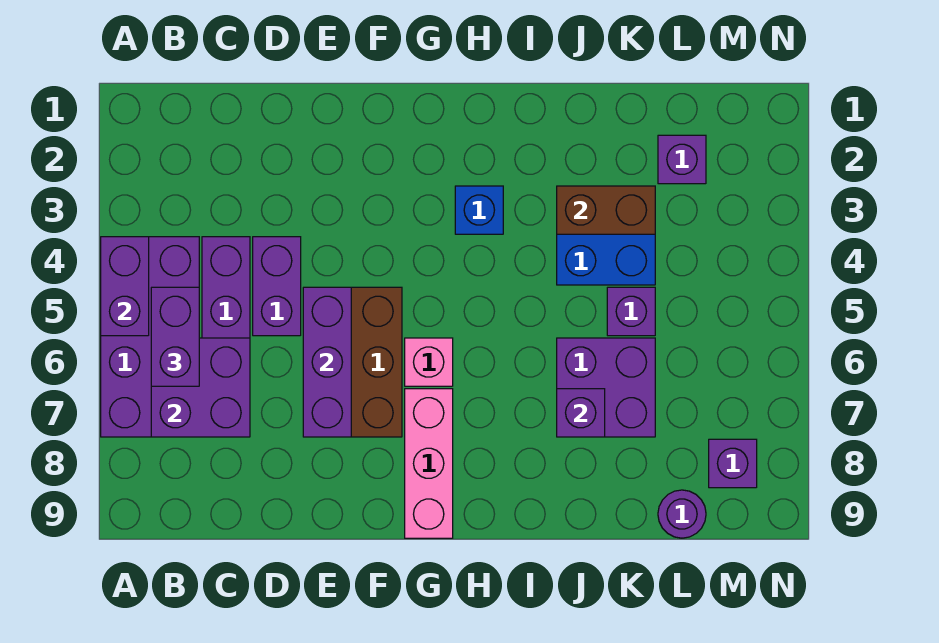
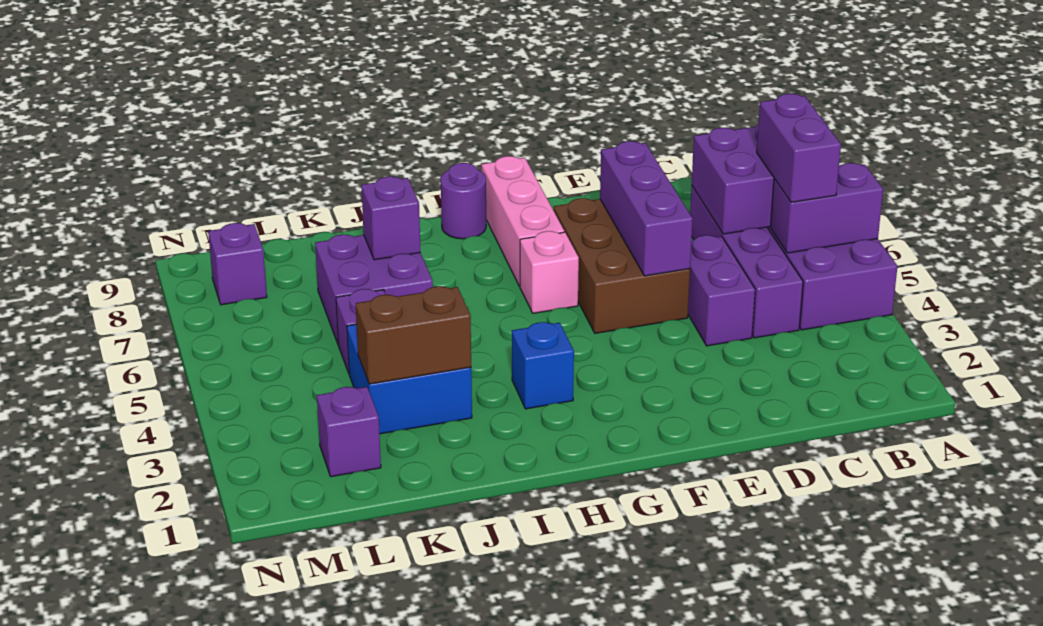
purple 1x2 brick [101,237,149,336] -> purple 1x2 brick turned to [770,163,883,253]
purple 1x1 round brick [658,490,706,538] -> purple 1x1 round brick moved to [441,163,486,239]

